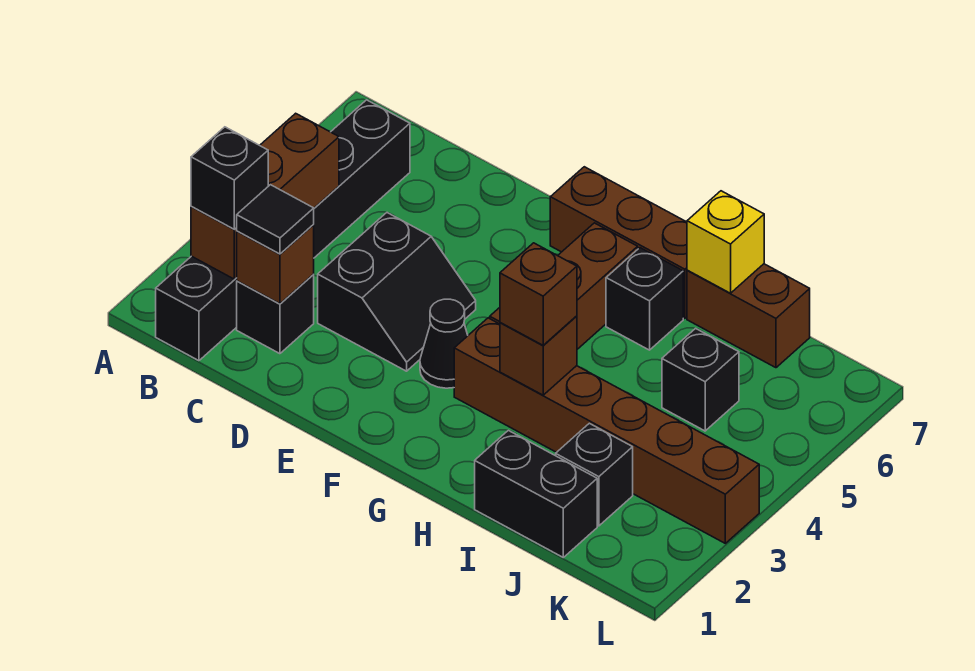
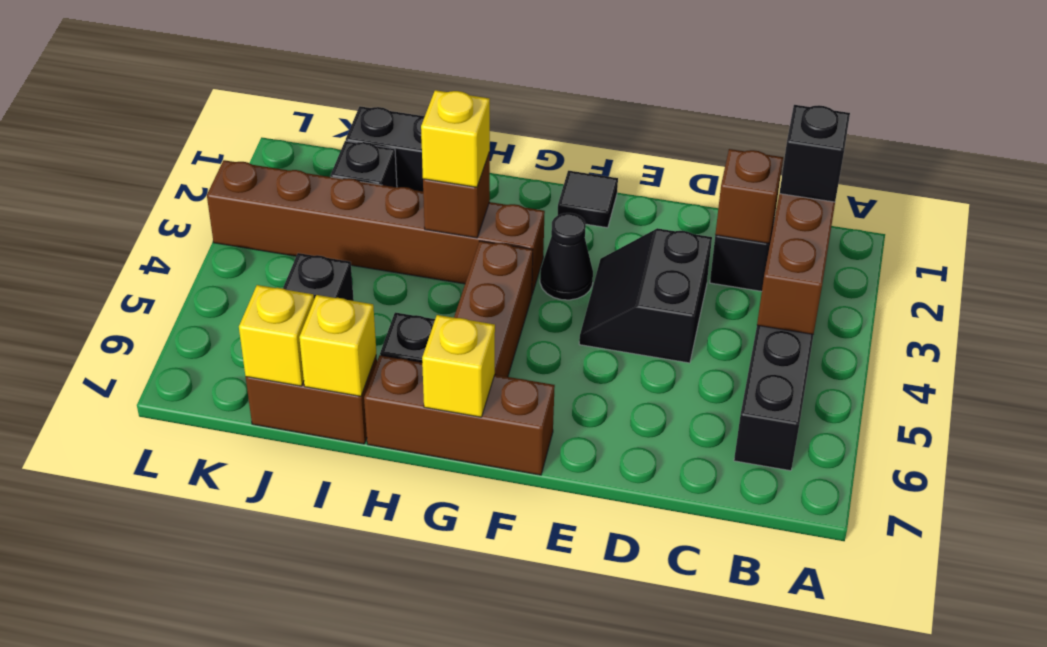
black 1x1 tile [237,185,314,254] -> black 1x1 tile moved to [558,171,618,228]
none -> yellow 1x1 brick [422,315,495,417]
brown 1x1 brick [500,243,577,345] -> yellow 1x1 brick [421,90,490,187]
none -> yellow 1x1 brick [239,285,314,386]

